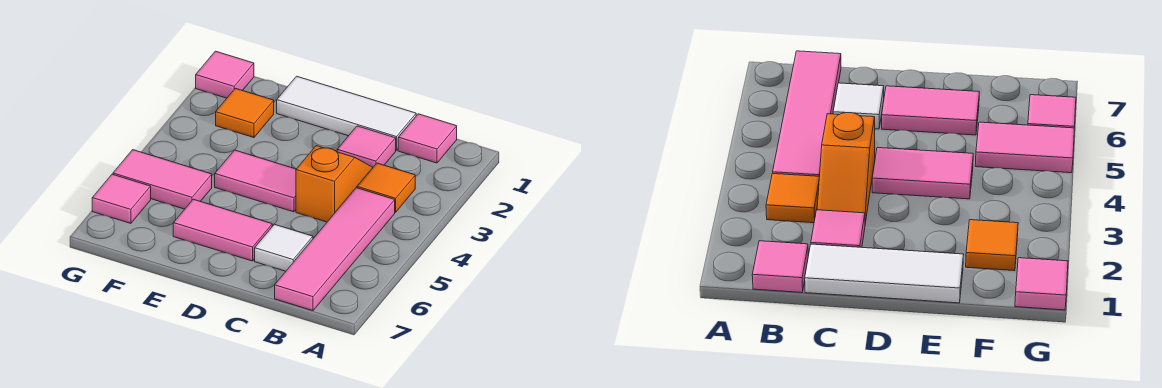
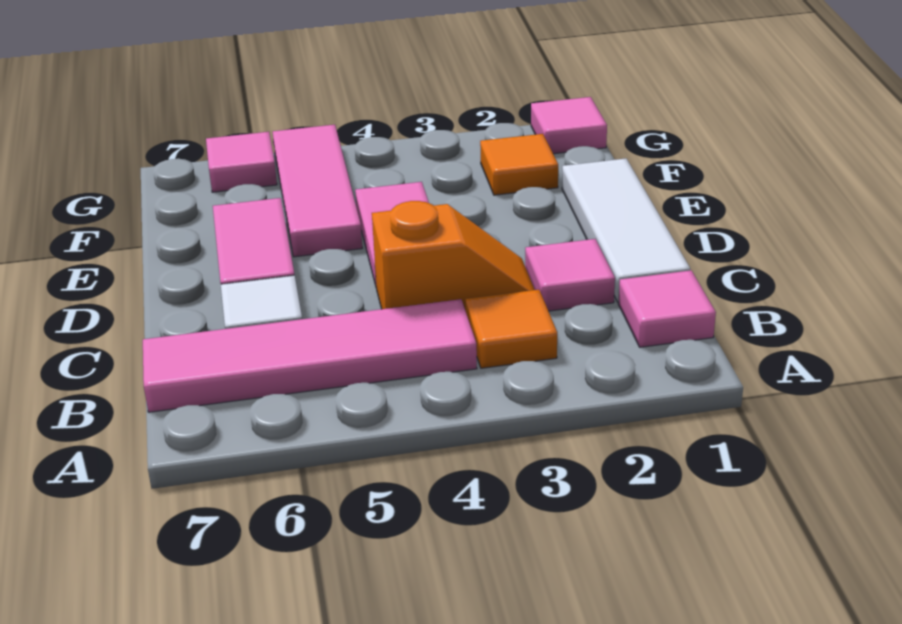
pink 1x2 tile [113,150,212,209] -> pink 1x3 tile [273,125,362,257]

